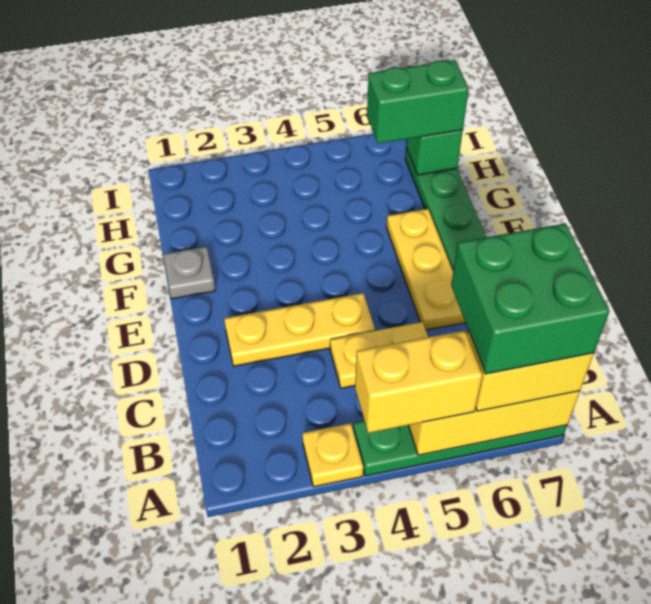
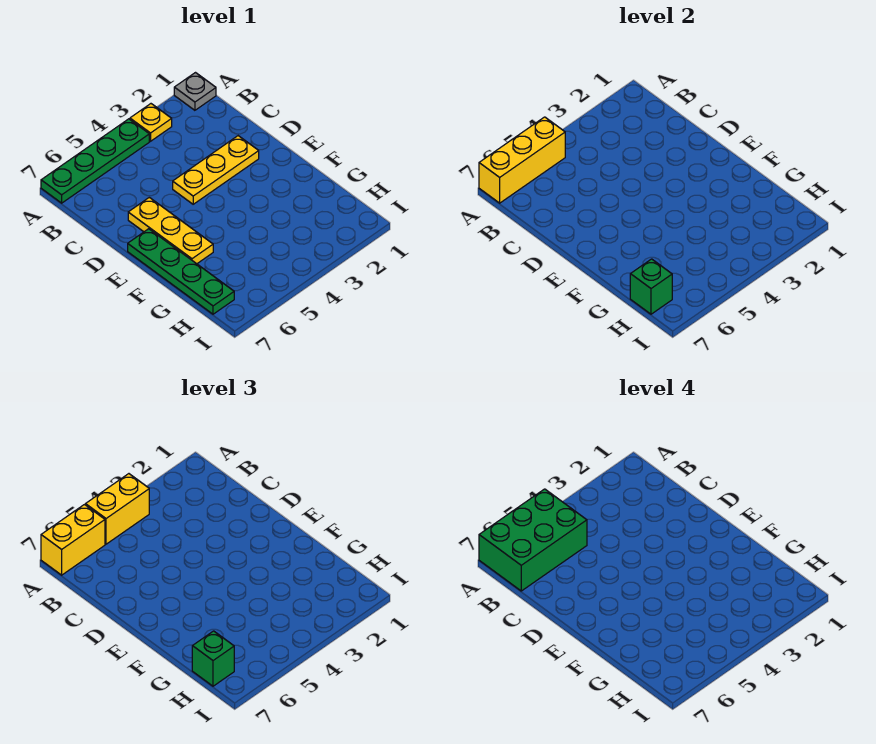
green 2x2 brick [451,223,609,374] -> green 2x3 brick [479,489,587,591]
yellow 1x2 plate [330,322,428,388] -> none
grey 1x1 plate [163,247,215,299] -> grey 1x1 plate moved to [174,73,216,110]
green 1x2 brick [367,60,469,144] -> green 1x1 brick [192,631,234,686]

